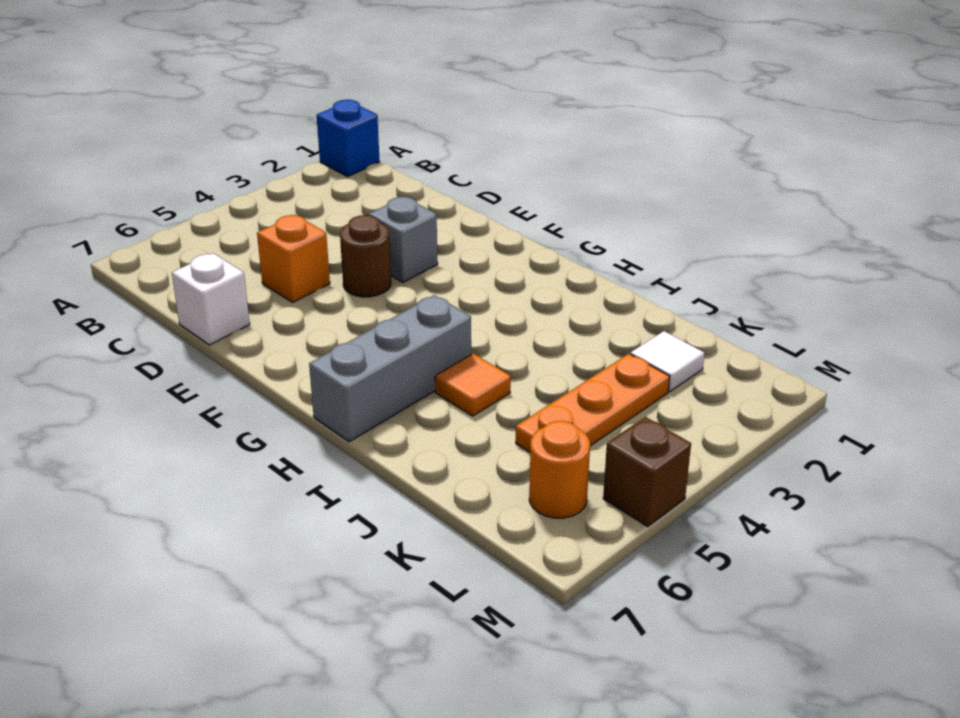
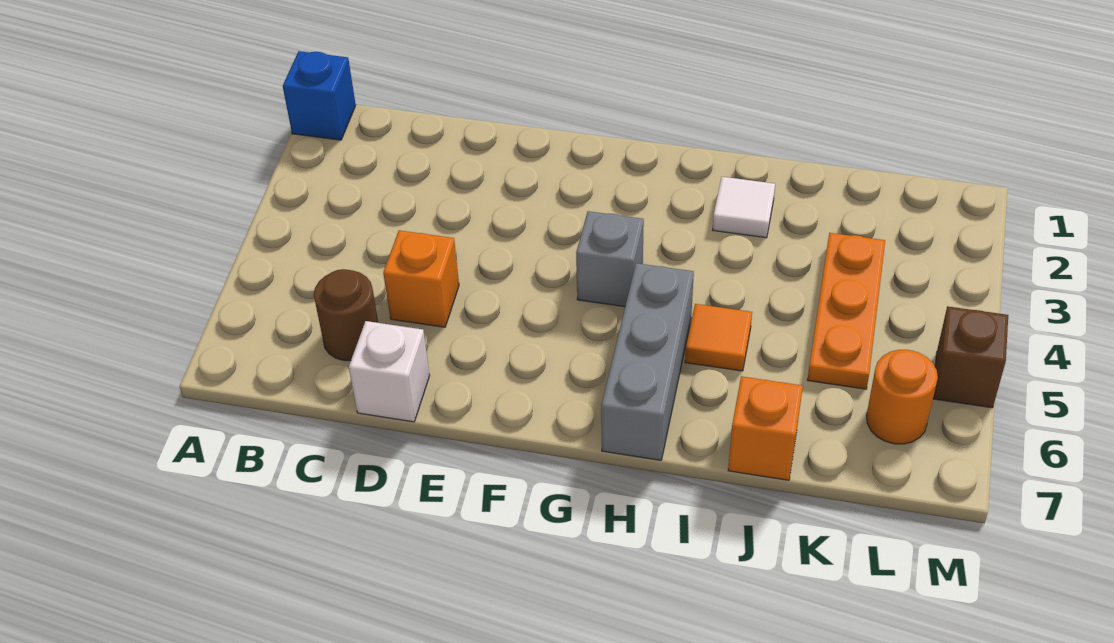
grey 1x1 brick [369,197,438,283] -> grey 1x1 brick moved to [576,211,644,307]
brown 1x1 round brick [340,215,391,297] -> brown 1x1 round brick moved to [314,269,378,361]
none -> orange 1x1 brick [728,376,803,480]
white 1x1 tile [630,331,704,392] -> white 1x1 tile moved to [713,177,775,238]

